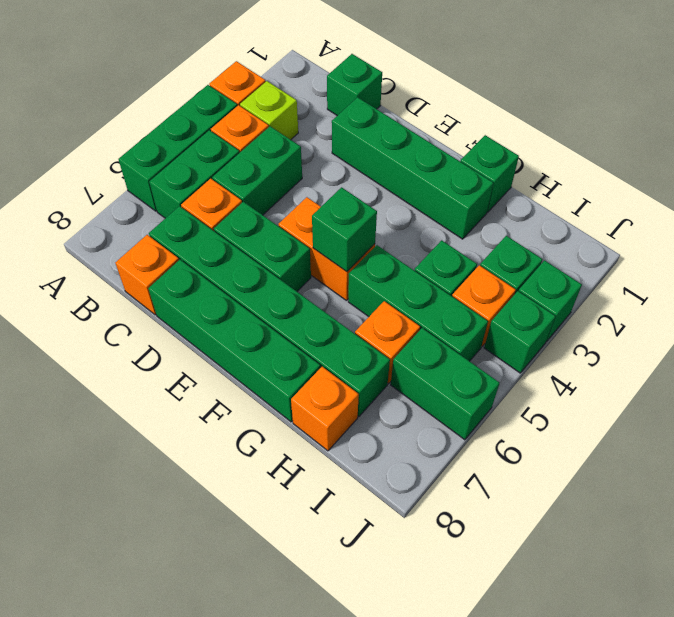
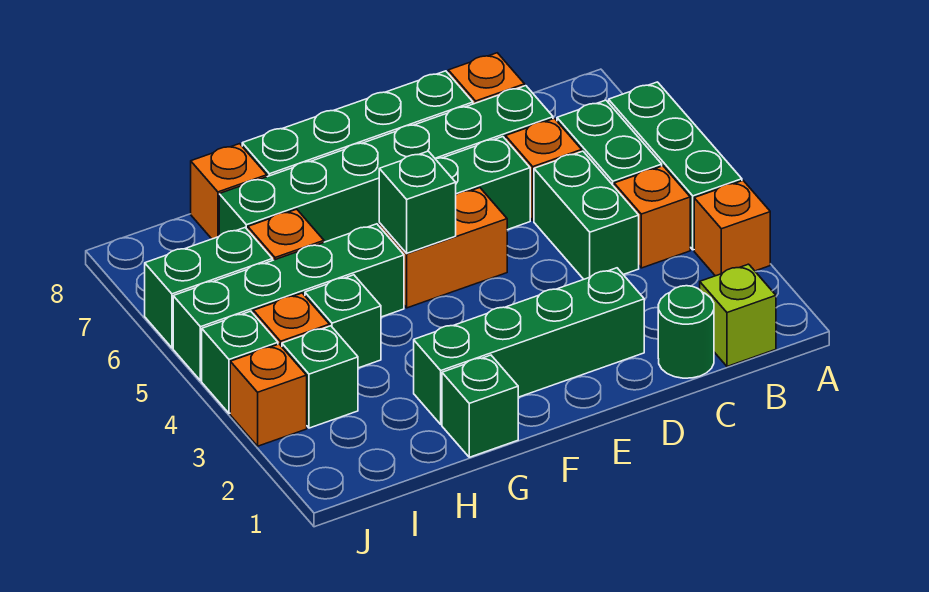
lime 1x1 brick [240,81,298,140] -> lime 1x1 brick moved to [700,264,776,366]
green 1x1 brick [327,54,382,116] -> green 1x1 round brick [658,286,714,378]
green 1x3 brick [348,245,488,361] -> green 1x4 brick [173,224,404,381]
green 1x1 brick [519,260,582,341] -> orange 1x1 brick [230,344,307,446]

